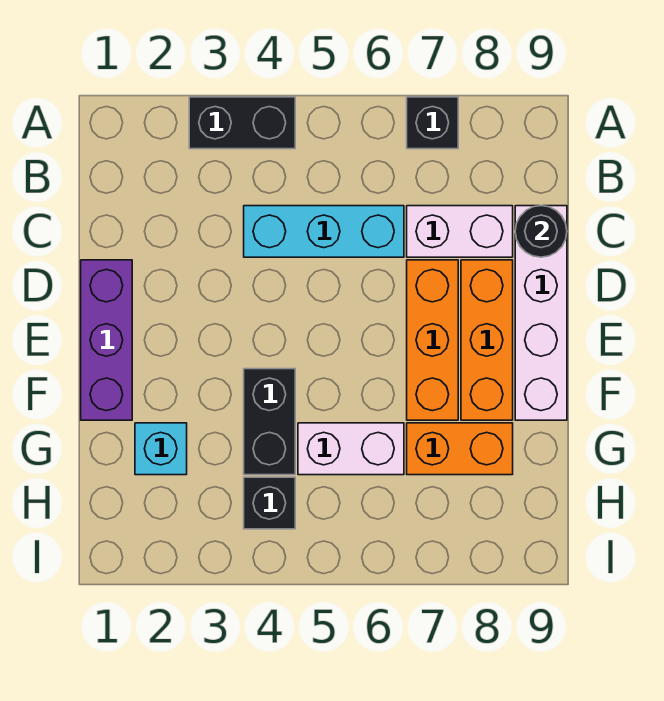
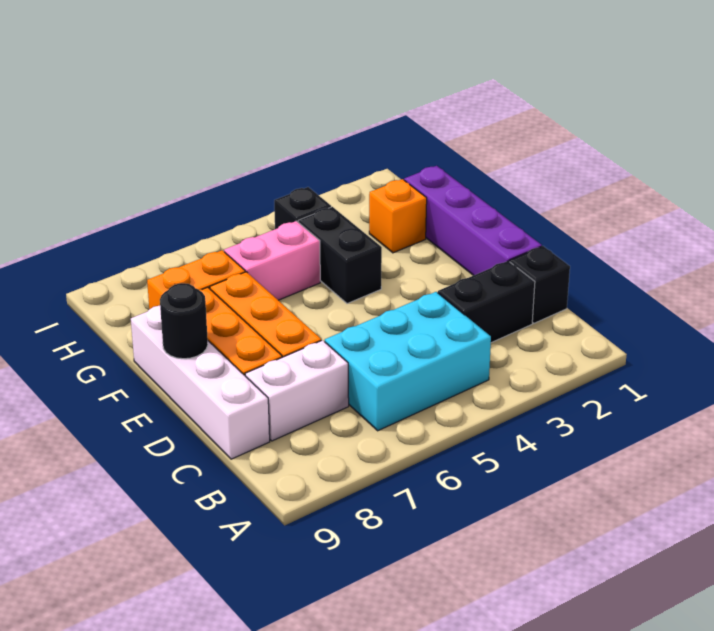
black 1x2 brick [189,97,295,149] -> black 1x2 brick moved to [438,261,535,343]
black 1x1 brick [407,97,458,149] -> black 1x1 brick moved to [510,246,570,323]
cyan 1x3 brick [244,206,404,257] -> cyan 2x3 brick [325,292,491,431]
black 1x1 round brick [515,206,567,257] -> black 1x1 round brick moved to [160,283,208,359]
purple 1x3 brick [81,260,132,420] -> purple 1x4 brick [404,166,542,276]
cyan 1x1 brick [135,423,187,475] -> orange 1x1 brick [369,179,427,253]
white 1x2 brick [298,423,404,475] -> pink 1x2 brick [224,221,320,300]

